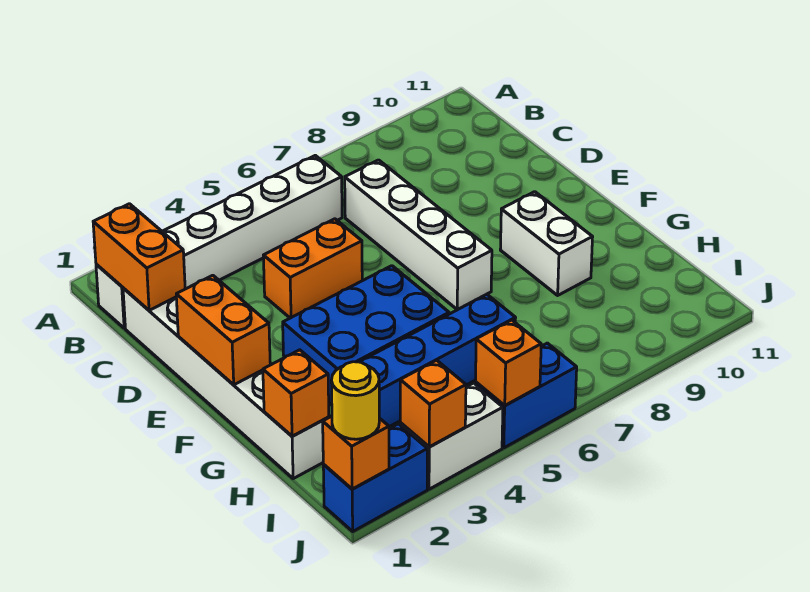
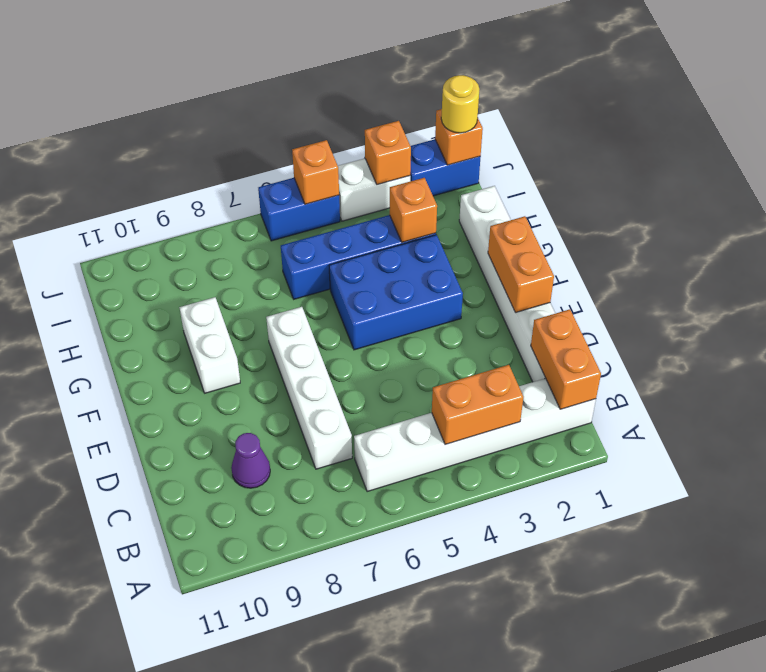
none -> purple 1x1 cone [231,433,270,488]
orange 1x2 brick [263,219,362,318] -> orange 1x2 brick moved to [432,365,523,445]
orange 1x1 brick [263,350,329,436] -> orange 1x1 brick moved to [390,178,437,242]

